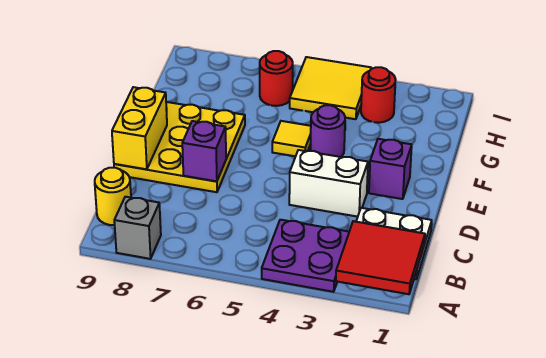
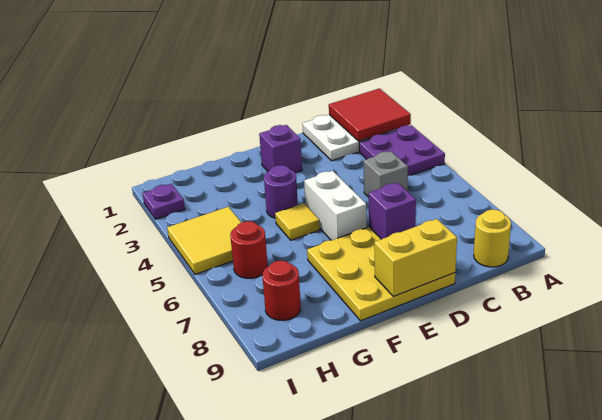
grey 1x1 brick [114,197,161,259] -> grey 1x1 brick moved to [364,151,408,197]
white 1x2 brick [289,150,368,217] -> white 1x2 brick moved to [304,171,367,240]
red 1x1 round brick [361,67,396,123] -> red 1x1 round brick moved to [262,260,301,320]
none -> purple 1x1 plate [143,184,185,219]

